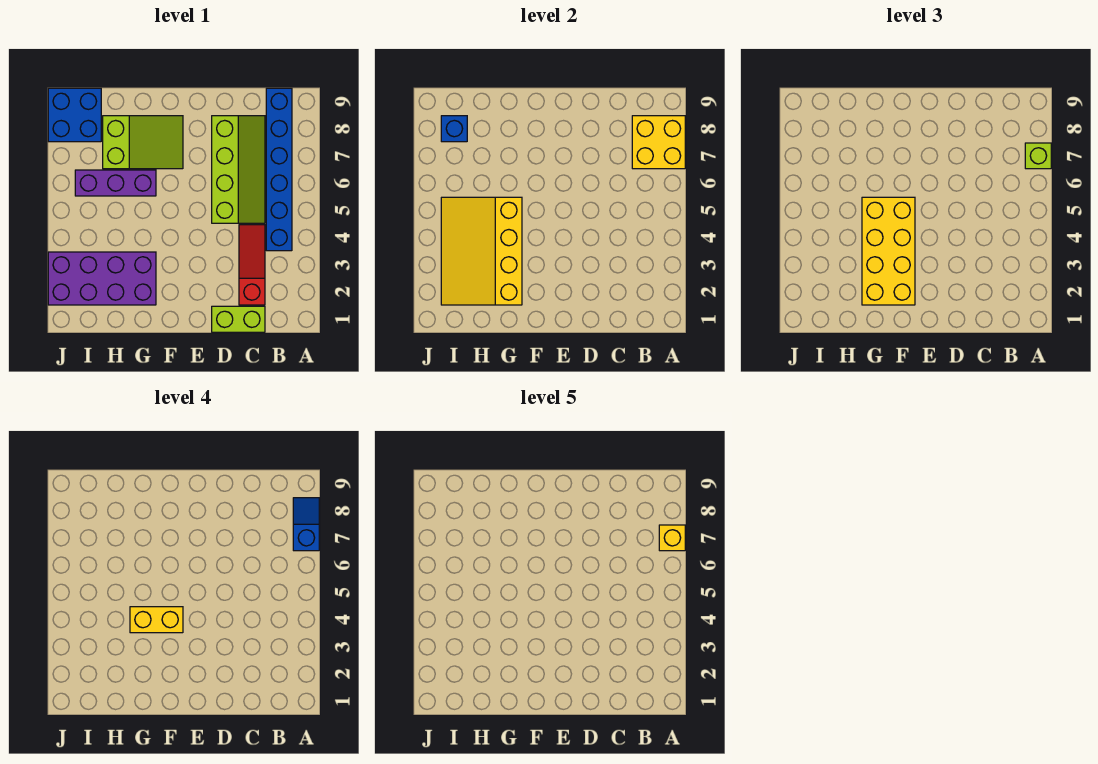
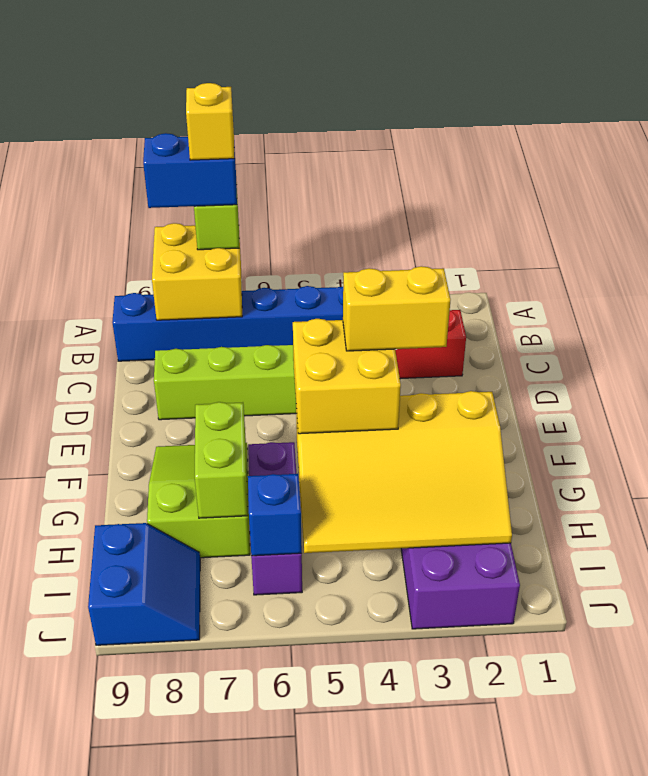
blue 1x2 slope [293,498,319,551] -> blue 1x2 brick [143,133,237,208]
lime 1x2 brick [212,306,265,332] -> lime 1x2 brick moved to [195,402,248,518]
yellow 2x4 brick [862,197,915,305] -> yellow 2x2 brick [293,319,401,434]
yellow 1x2 brick [130,607,183,633] -> yellow 1x2 brick turned to [343,266,450,351]
blue 2x2 brick [48,88,101,142] -> blue 2x2 slope [88,523,200,645]
blue 1x1 brick [441,116,467,142] -> blue 1x1 brick moved to [248,474,302,556]

